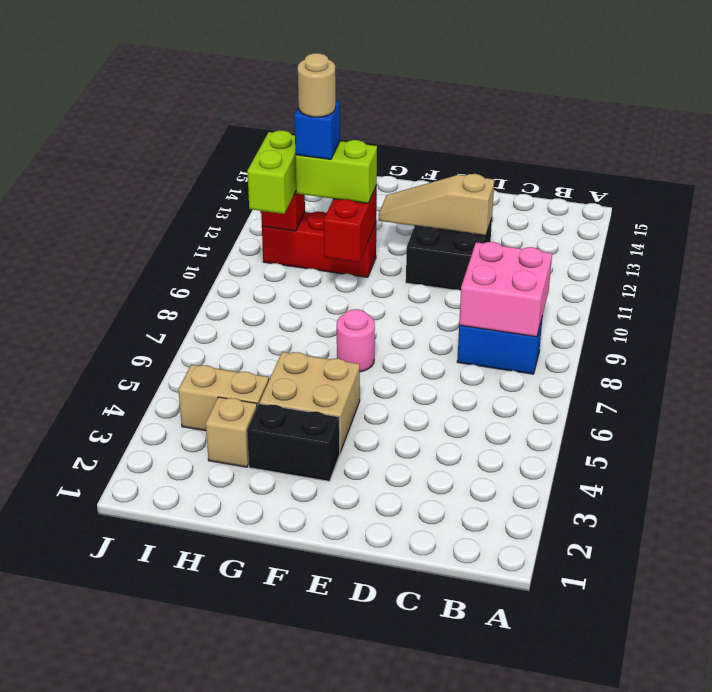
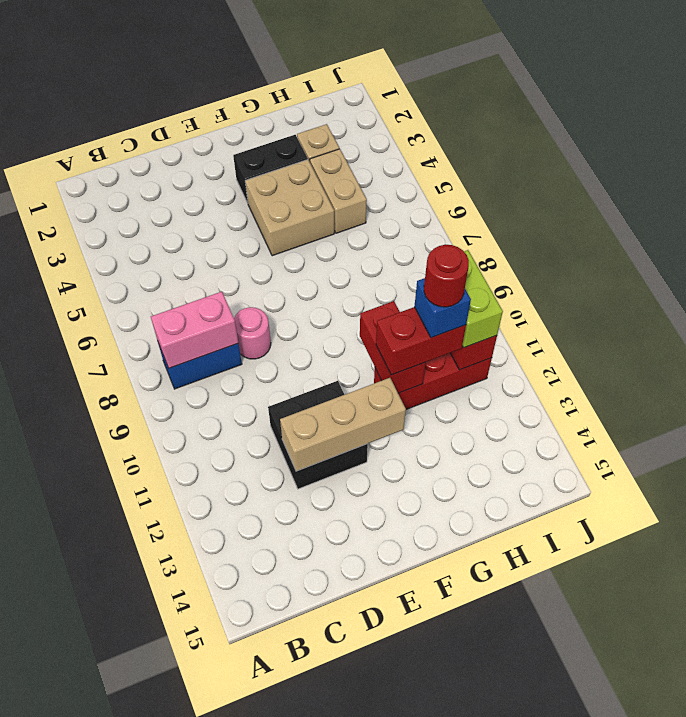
pink 2x2 brick [459,242,552,337] -> pink 1x2 brick [151,292,238,368]
tan 1x3 slope [379,174,494,236] -> tan 1x3 brick [280,378,406,471]
pink 1x1 round brick [337,309,375,372] -> pink 1x1 round brick moved to [234,307,271,359]
lime 1x2 brick [295,140,377,203] -> red 1x2 brick [376,307,466,375]
tan 1x2 brick [178,365,269,431] -> tan 1x2 brick turned to [310,149,367,233]
tan 1x1 round brick [298,53,336,117] -> red 1x1 round brick [424,244,469,307]

